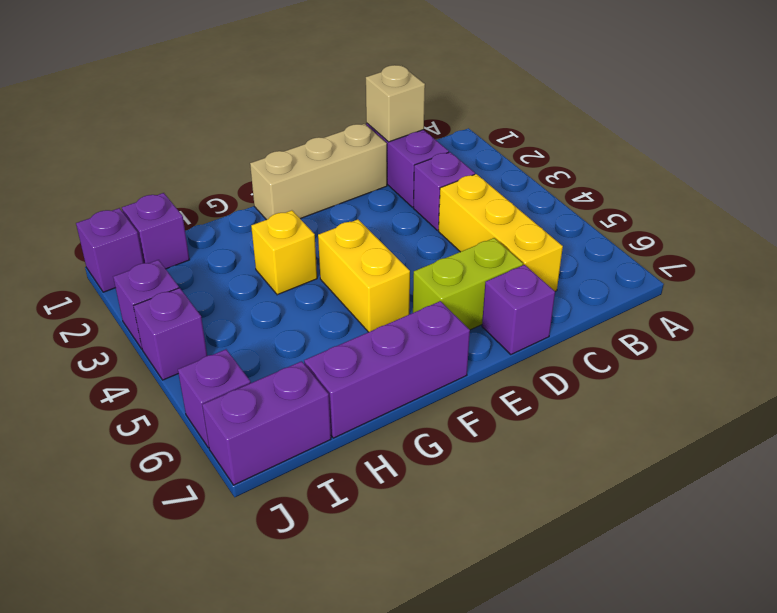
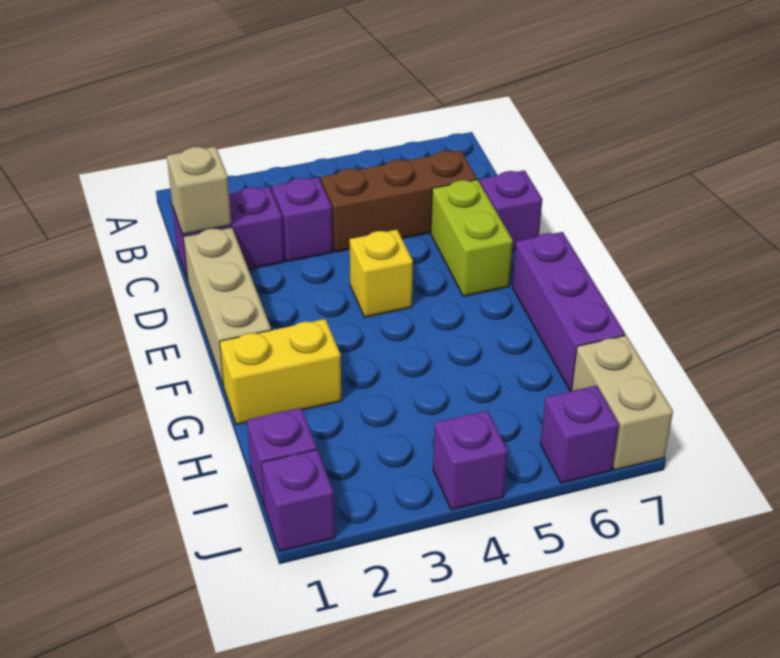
yellow 1x3 brick [438,174,563,291] -> brown 1x3 brick [321,150,477,252]
yellow 1x2 brick [318,220,410,332] -> yellow 1x2 brick moved to [220,319,341,424]
yellow 1x1 brick [251,210,317,295] -> yellow 1x1 brick moved to [350,230,413,317]
purple 1x2 brick [202,361,331,485] -> tan 1x2 brick [572,336,673,470]
purple 1x1 brick [113,260,179,349] -> none

